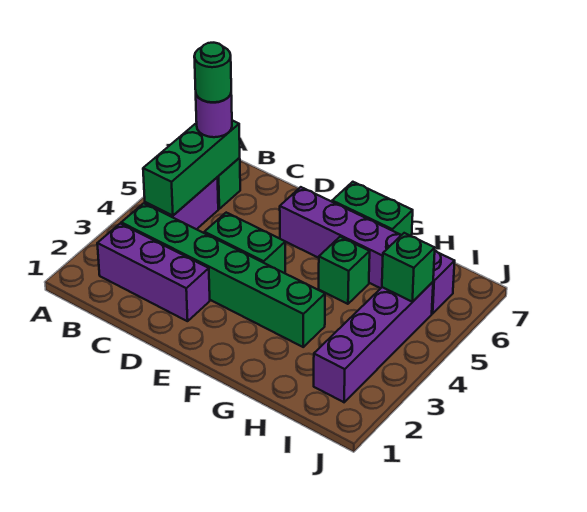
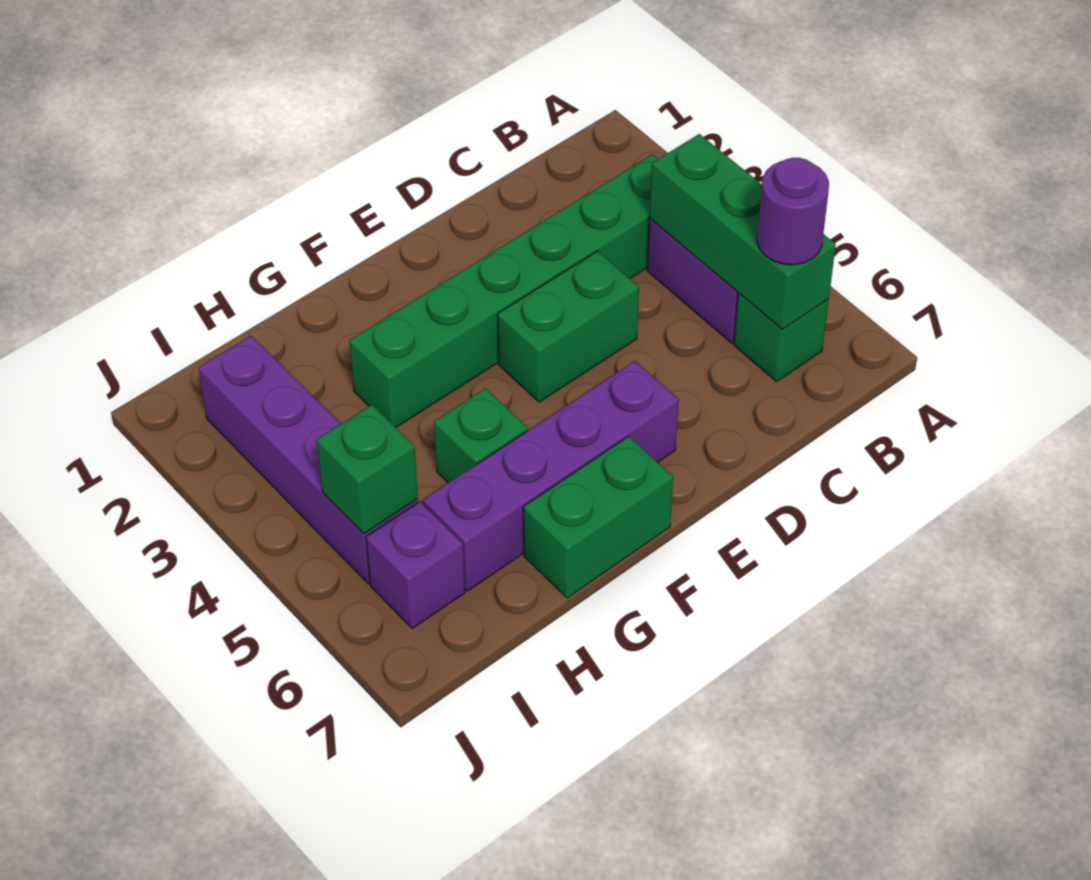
purple 1x3 brick [97,224,210,321] -> none
green 1x1 round brick [194,43,231,102] -> none

